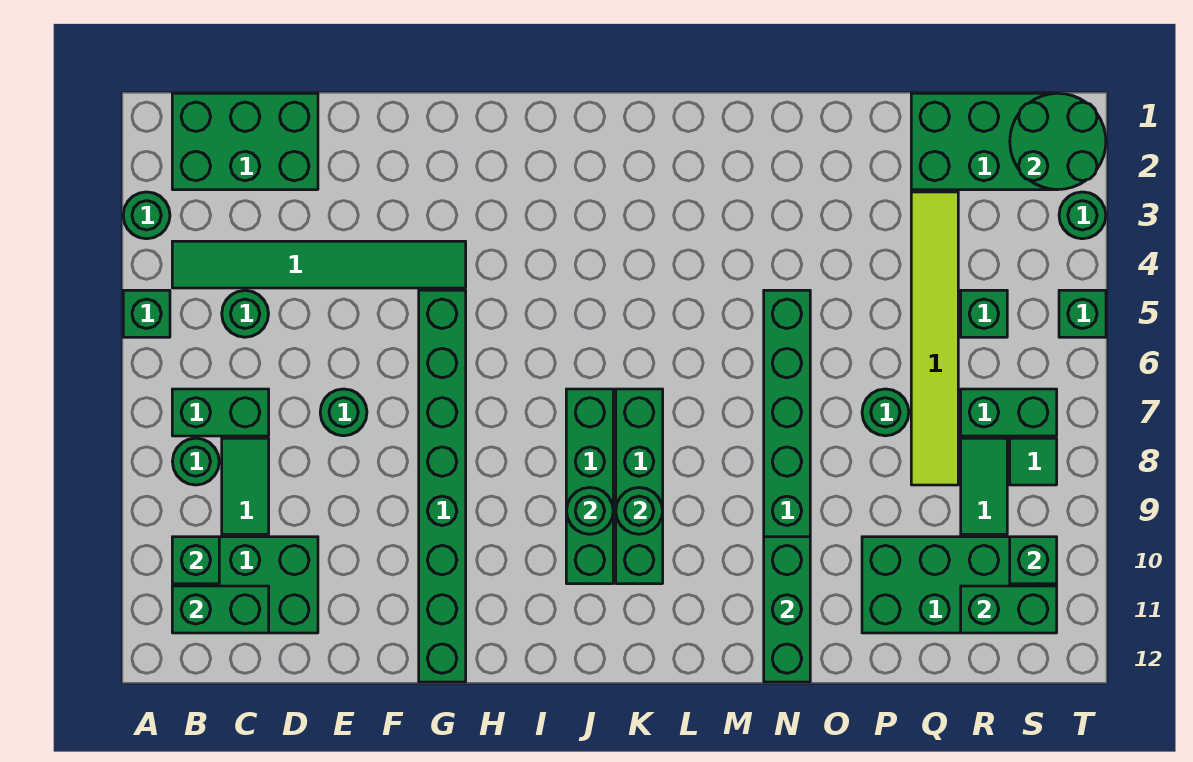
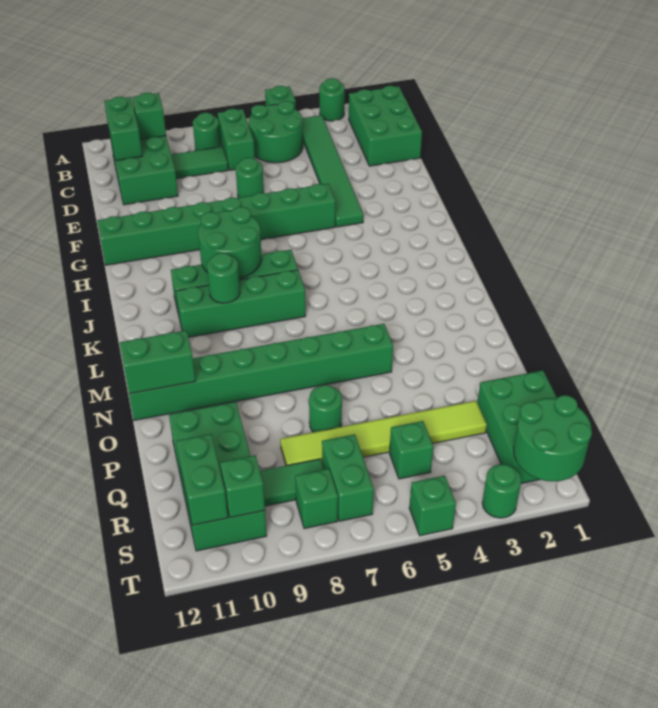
green 1x1 round brick [222,290,269,337] -> green 2x2 round brick [249,101,303,163]
green 1x1 round brick [567,488,613,534] -> green 2x2 round brick [198,207,262,278]
green 1x3 brick [764,537,810,682] -> green 1x2 brick [120,331,196,394]
green 1x1 tile [1010,438,1057,485] -> green 1x1 brick [295,469,338,529]

